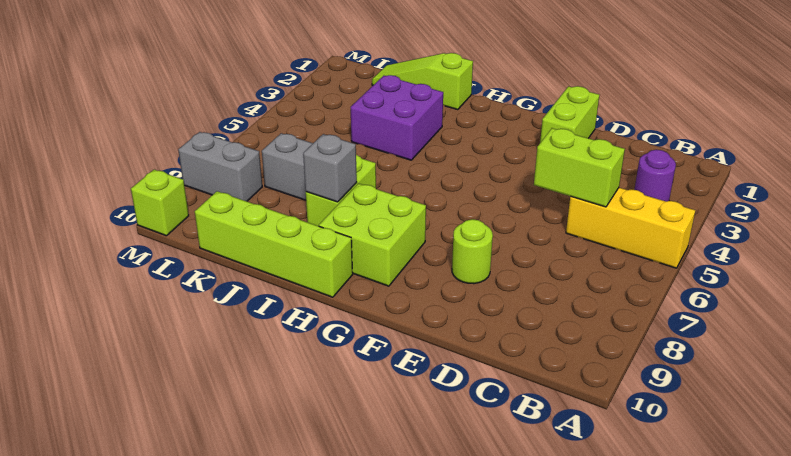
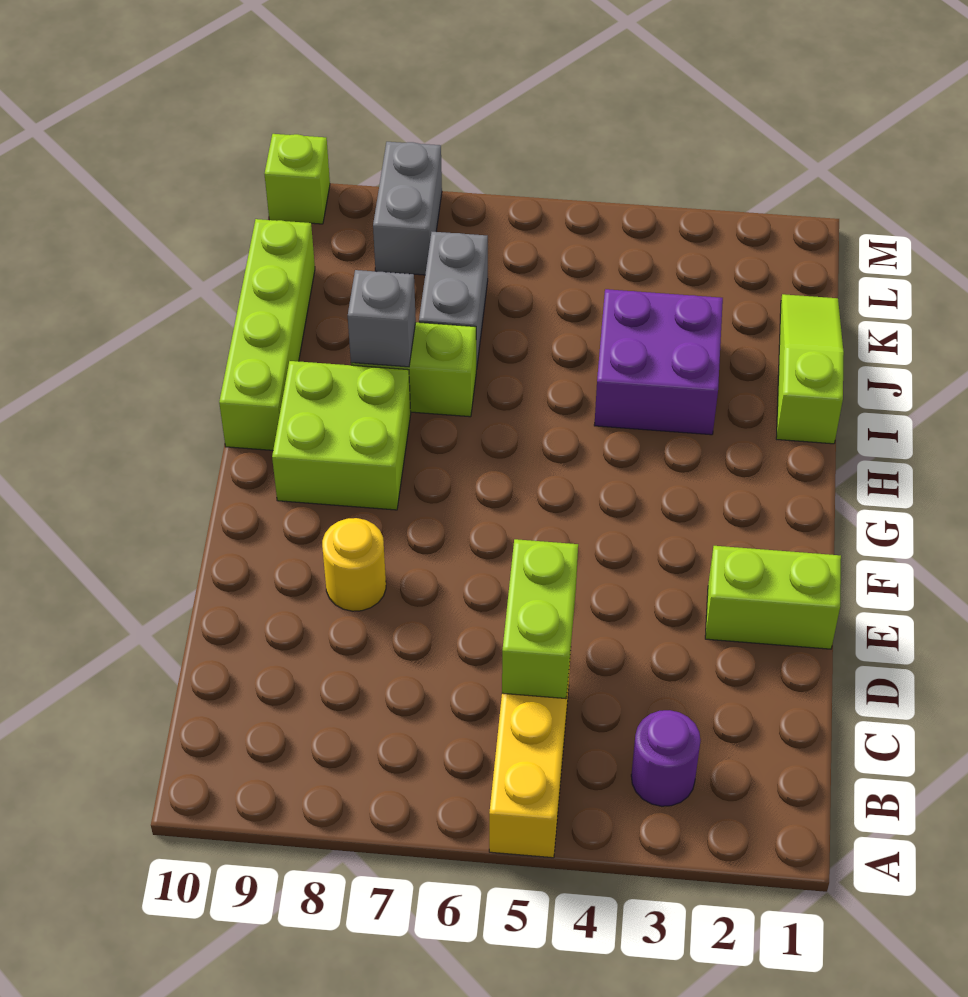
lime 1x1 round brick [452,219,493,284] -> yellow 1x1 round brick [322,518,386,611]

